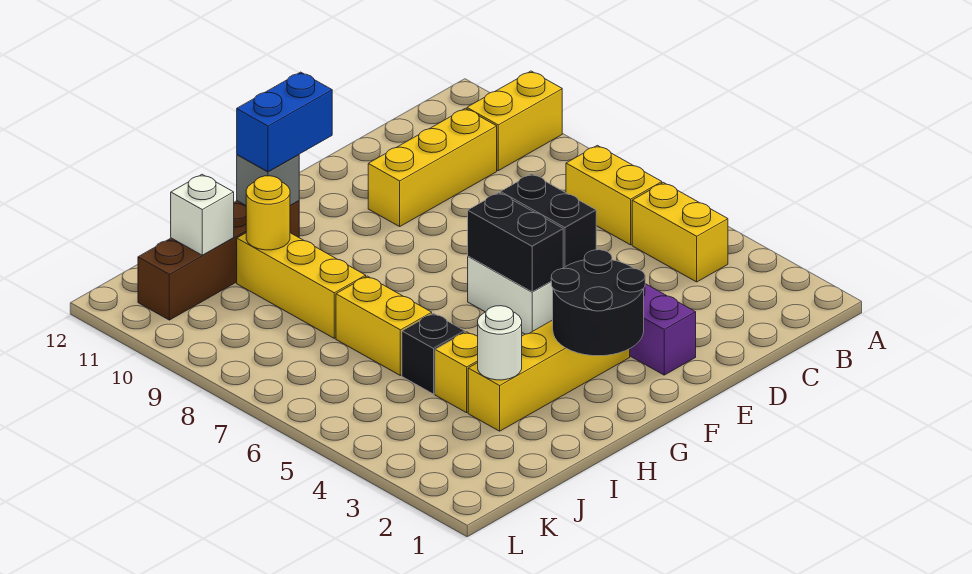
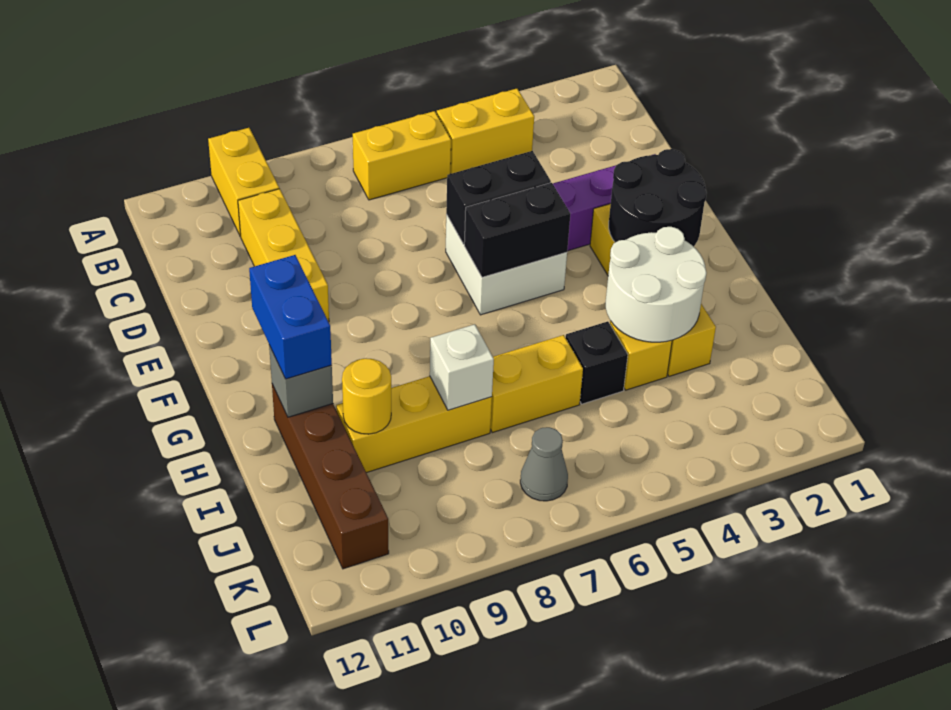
white 1x1 round brick [478,306,522,380] -> white 2x2 round brick [605,227,706,342]
white 1x1 brick [171,174,234,255] -> white 1x1 brick moved to [430,324,494,410]
none -> grey 1x1 cone [520,427,568,501]

